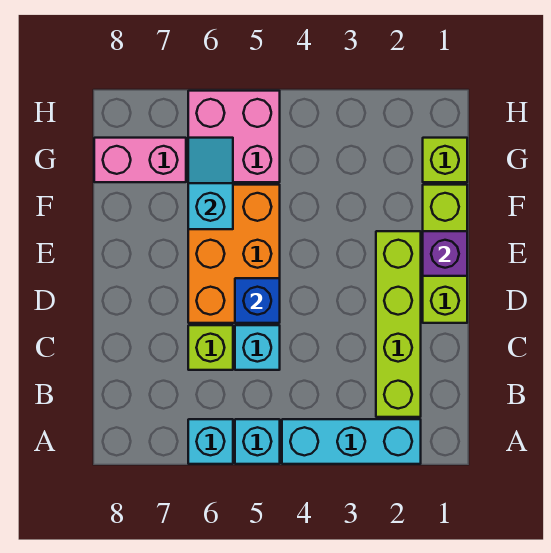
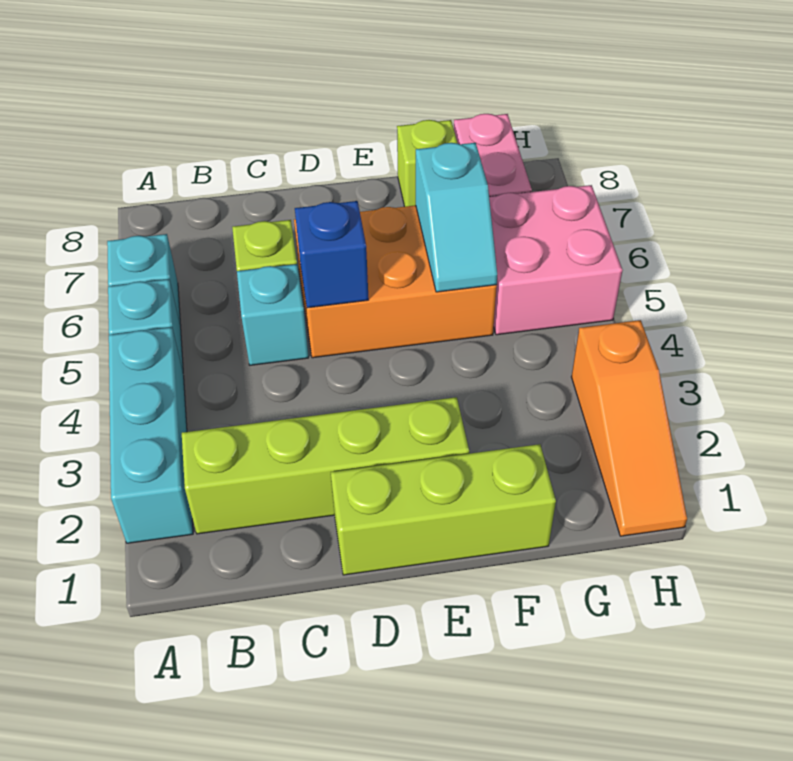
purple 1x1 brick [423,231,467,276] -> none
cyan 1x2 slope [188,138,233,229] -> cyan 1x2 slope turned to [416,143,497,292]
lime 1x1 brick [423,138,467,182] -> lime 1x1 brick moved to [397,120,457,207]
none -> orange 1x3 slope [572,320,687,536]

